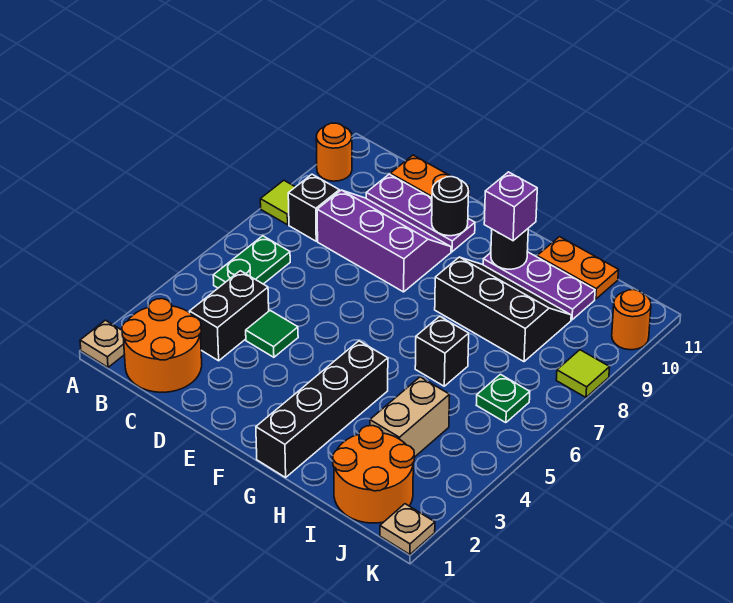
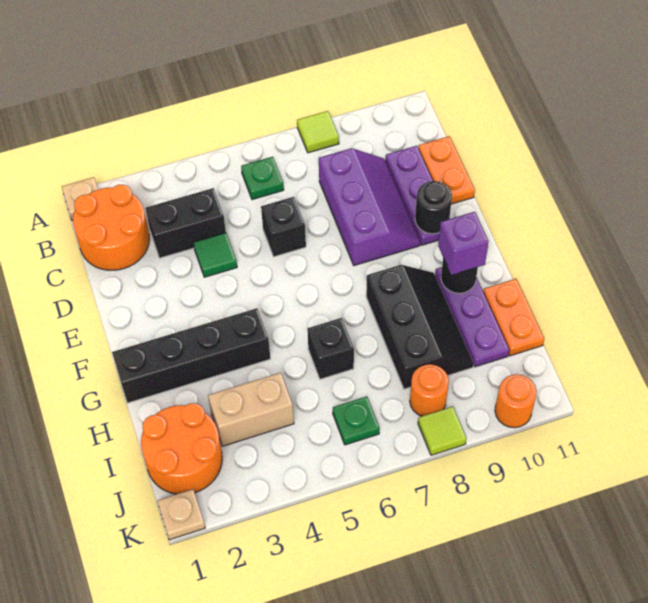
orange 1x1 round brick [316,123,352,181] -> orange 1x1 round brick moved to [410,364,449,416]
green 1x2 plate [213,236,290,288] -> green 1x1 plate [241,157,284,200]
black 1x1 brick [288,174,339,241] -> black 1x1 brick moved to [261,197,306,257]

